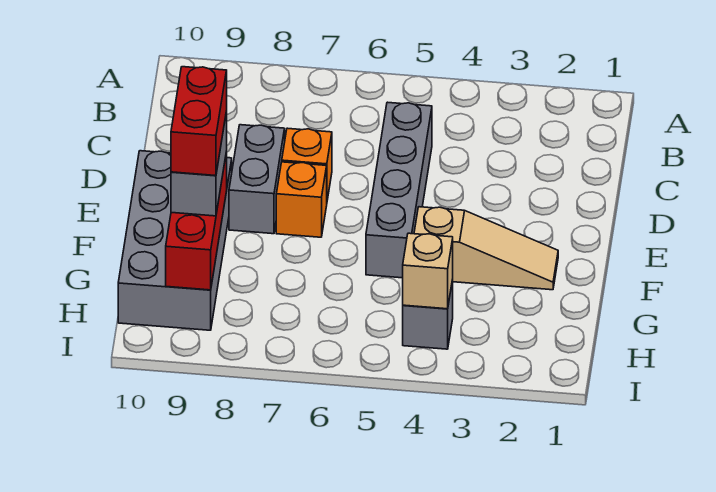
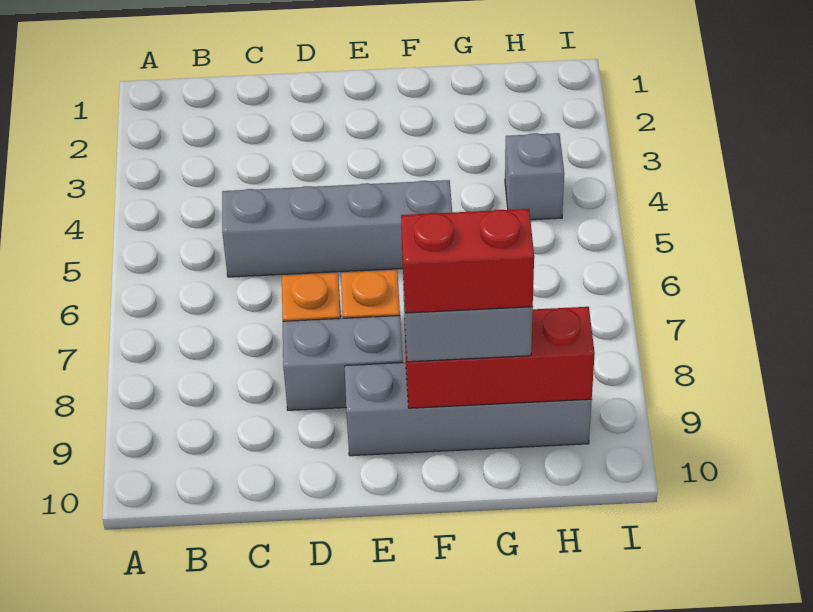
grey 2x4 brick [118,151,232,330] -> grey 1x4 brick [345,363,592,456]
tan 1x3 slope [414,207,558,290] -> none
tan 1x1 brick [403,233,453,309] -> none

